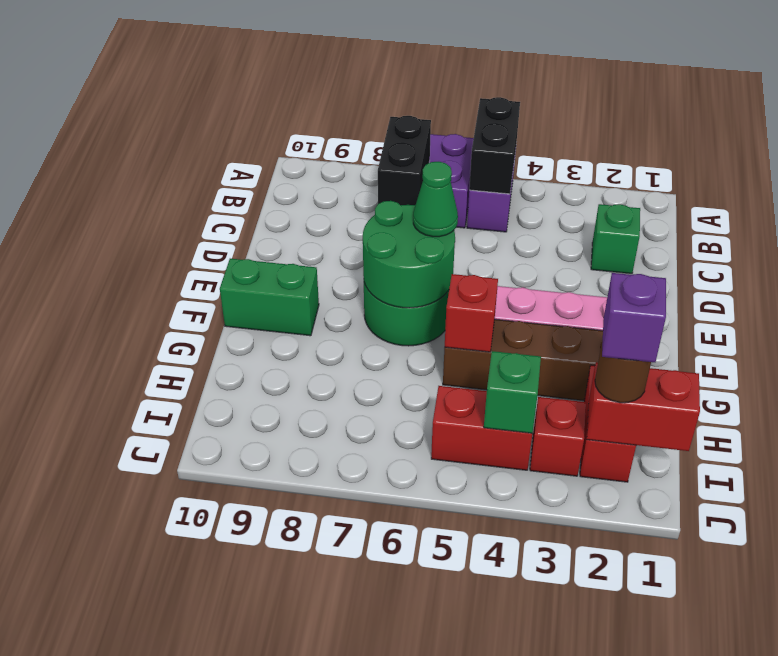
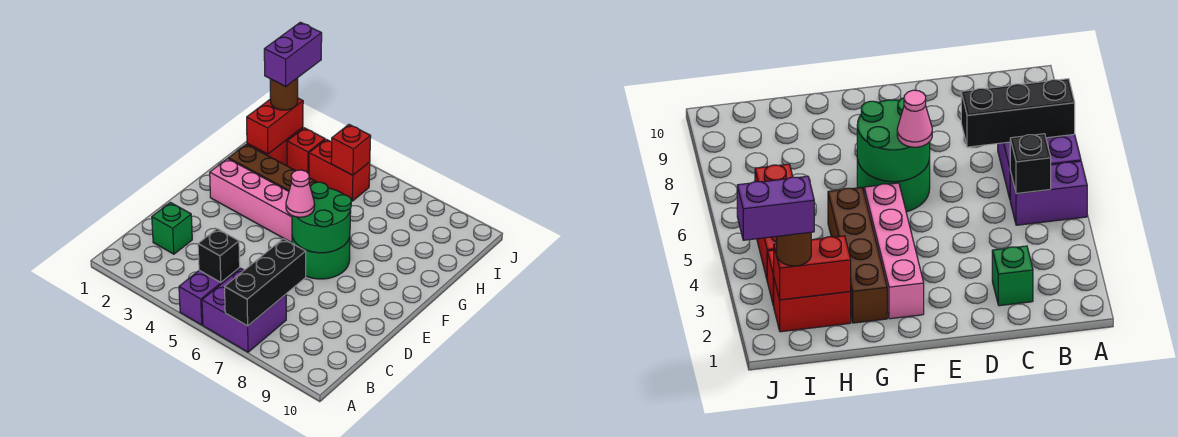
black 1x2 brick [469,97,520,194] -> black 1x1 brick [198,229,240,282]
black 1x2 brick [378,116,431,205] -> black 1x3 brick [225,239,306,326]
green 1x1 cone [413,162,458,237] -> pink 1x1 cone [286,170,315,217]
green 1x2 brick [220,259,319,336] -> none
red 1x1 brick [445,274,498,352] -> red 1x1 brick moved to [331,125,371,175]
red 1x2 brick [587,362,700,451] -> red 1x2 brick turned to [247,98,303,154]
purple 1x1 brick [602,273,666,362] -> purple 1x2 brick [264,22,322,86]
green 1x1 brick [484,351,541,433] -> none

